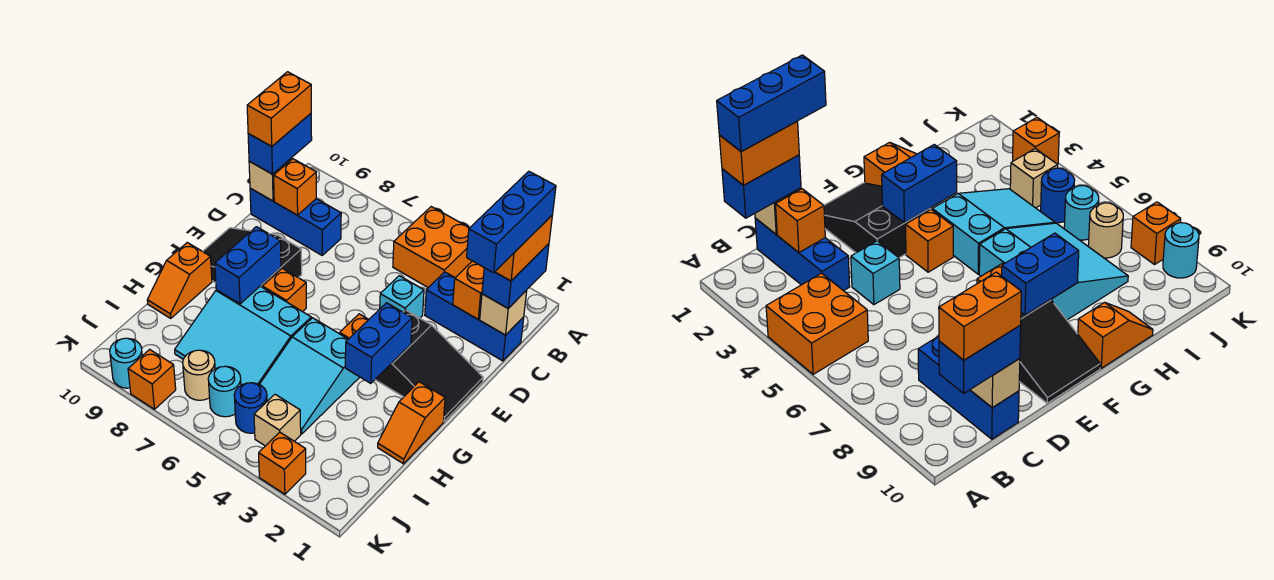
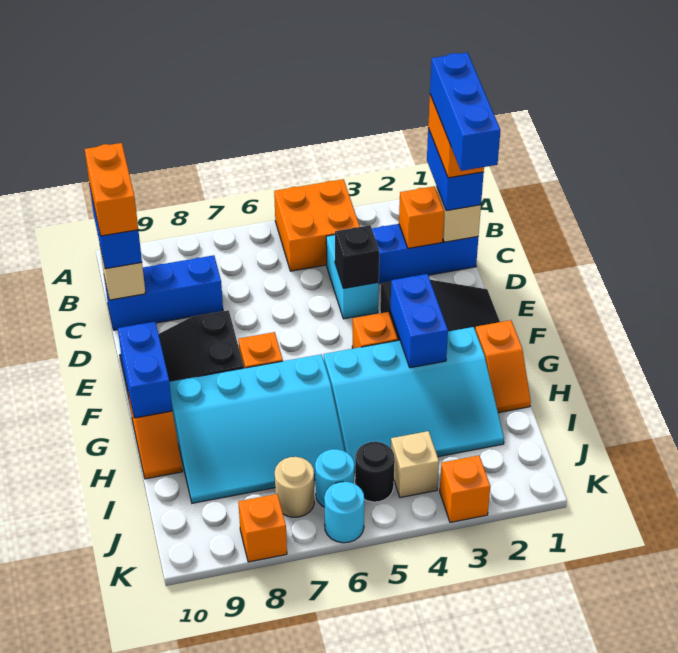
orange 1x1 brick [274,159,316,215] -> none
cyan 1x1 brick [380,276,424,318] -> cyan 1x2 brick [326,235,379,319]
none -> black 1x1 brick [335,225,379,288]
blue 1x2 brick [215,227,281,304] -> blue 1x2 brick moved to [118,322,172,418]
cyan 2x3 slope [259,318,360,434] -> cyan 3x4 slope [324,327,504,473]
cyan 3x3 slope [175,286,311,385] -> cyan 3x4 slope [169,354,345,503]
blue 1x1 round brick [234,383,267,433] -> black 1x1 round brick [355,442,395,502]
cyan 1x1 round brick [110,338,142,388] -> cyan 1x1 round brick moved to [324,482,364,543]

